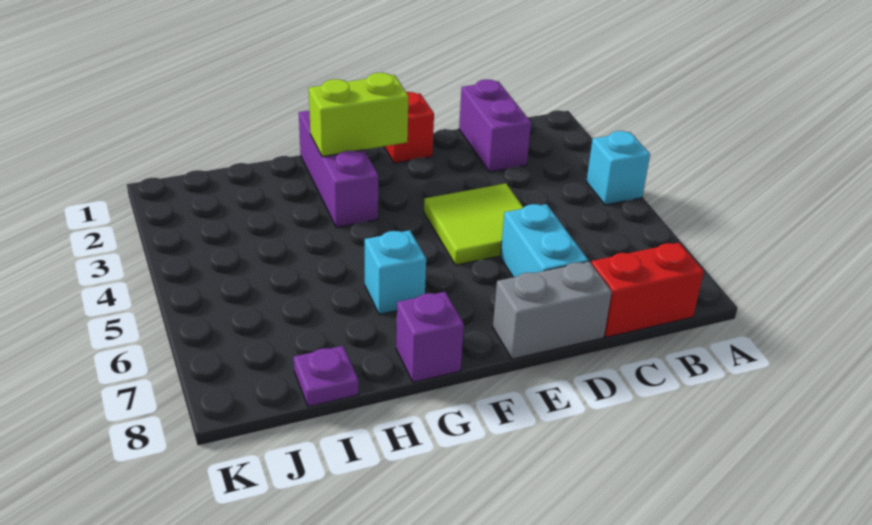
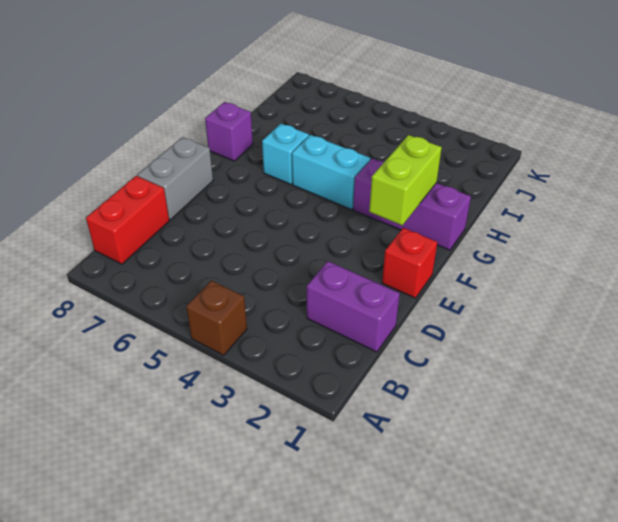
cyan 1x1 brick [586,131,650,205] -> brown 1x1 brick [186,280,247,355]
lime 2x2 tile [424,183,524,265] -> none
cyan 1x2 brick [500,204,588,277] -> cyan 1x2 brick moved to [292,135,371,209]
purple 1x1 plate [294,346,359,407] -> none

